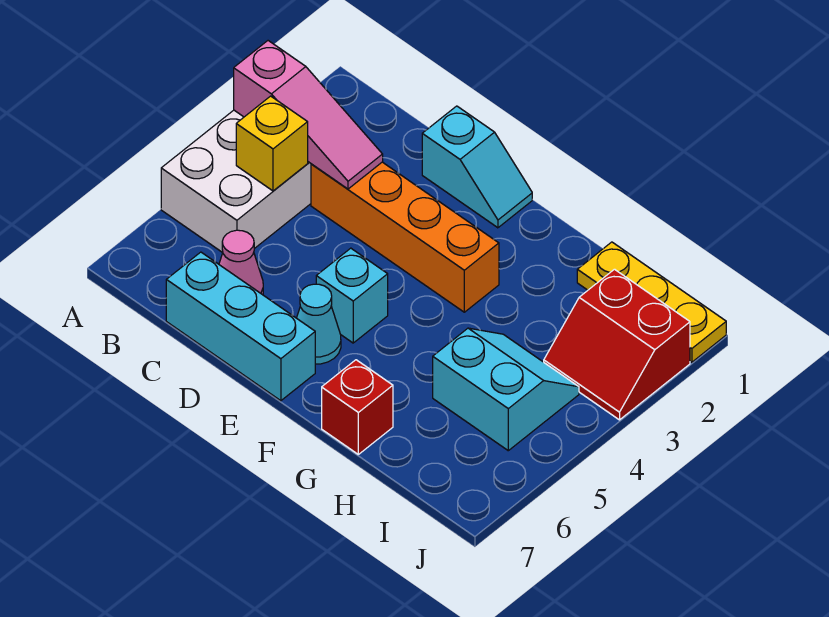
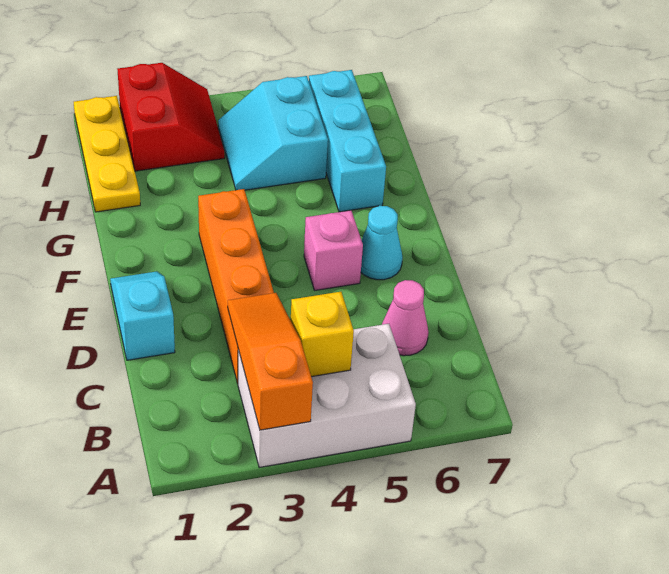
pink 1x3 slope [234,41,383,189] -> orange 1x3 slope [228,293,313,430]
cyan 1x3 brick [166,252,315,401] -> cyan 1x3 brick moved to [309,70,386,212]
cyan 1x1 brick [316,248,388,343] -> pink 1x1 brick [304,210,363,290]
red 1x1 brick [322,360,393,454] -> none

